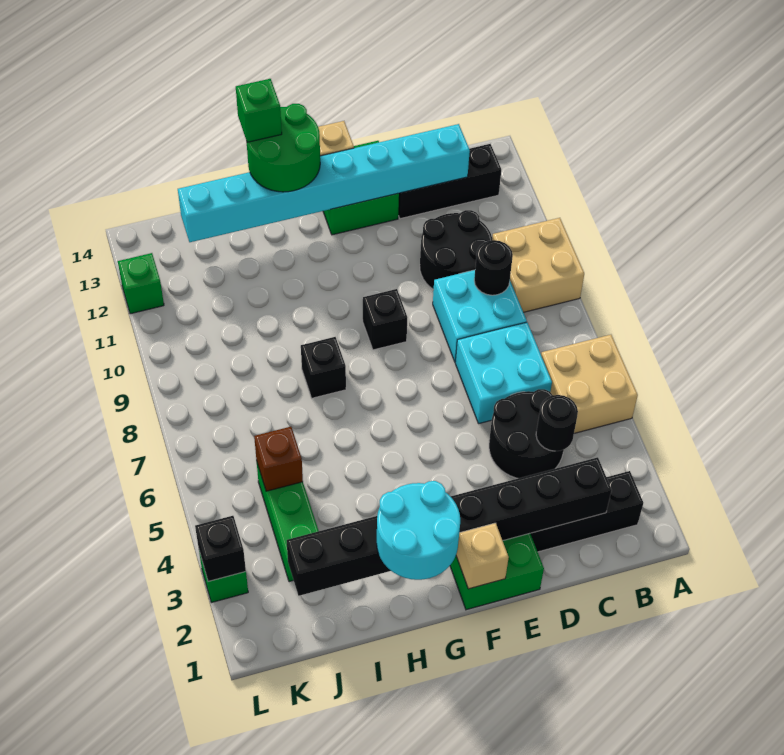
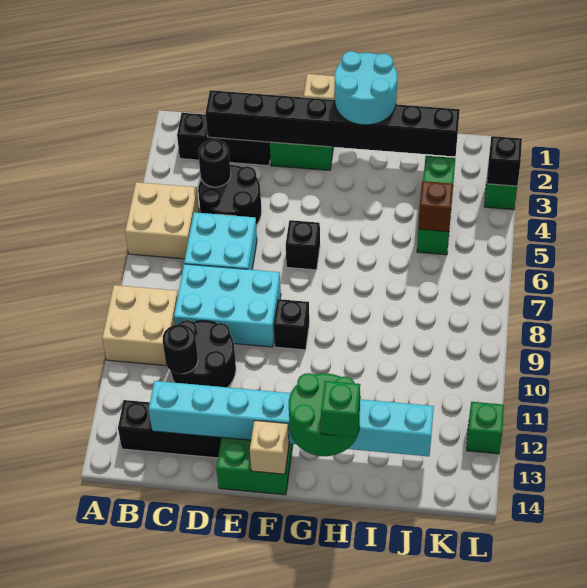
cyan 2x2 brick [433,270,527,362] -> cyan 2x3 brick [174,264,281,347]
black 1x1 round brick [474,240,513,295] -> black 1x1 round brick moved to [163,324,198,374]
black 1x1 brick [301,337,346,398] -> black 1x1 brick moved to [286,220,320,270]

